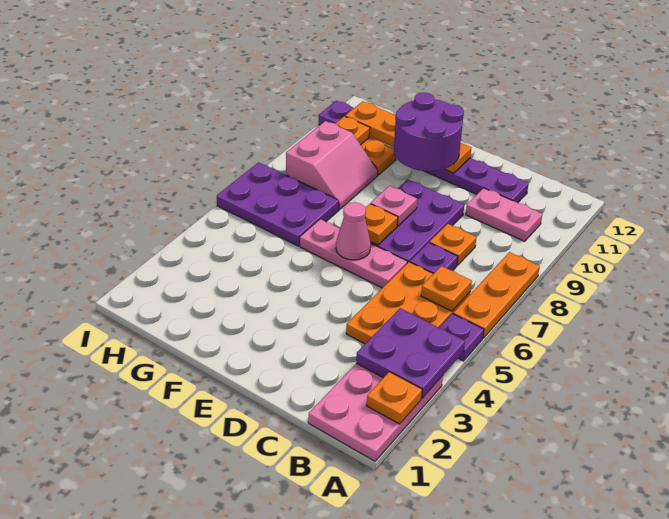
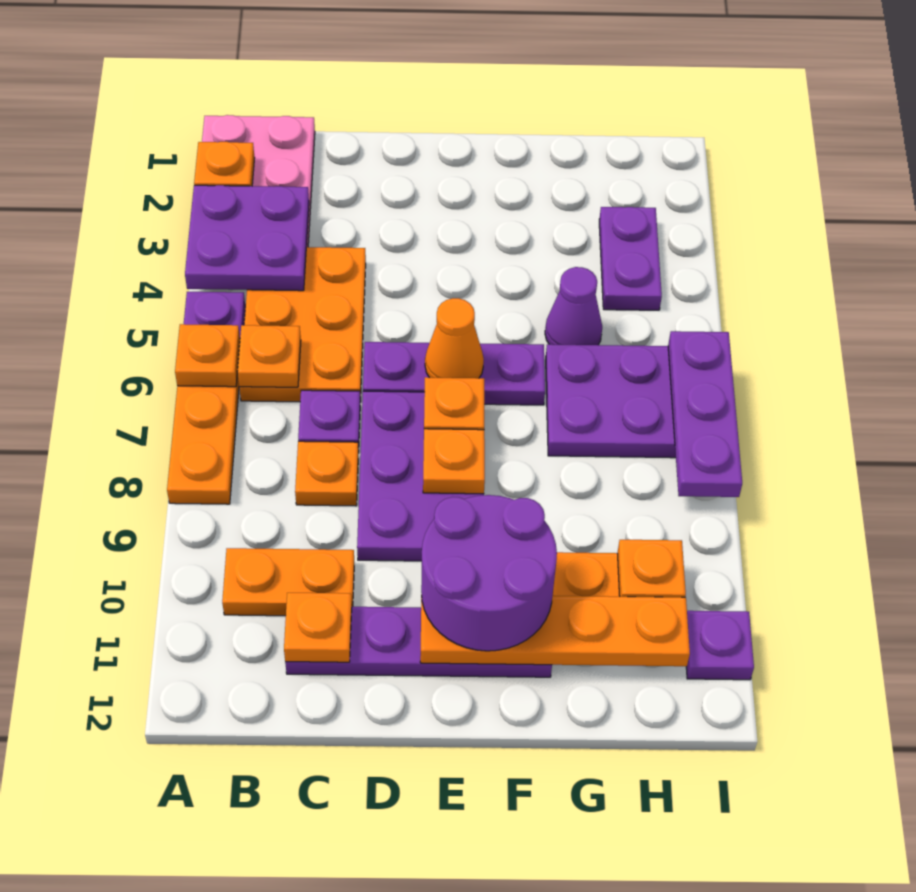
none -> orange 1x1 plate [175,324,240,387]
pink 1x2 plate [466,188,542,241] -> orange 1x2 plate [222,548,354,616]
none -> orange 1x1 plate [284,593,352,662]
pink 1x3 plate [300,219,407,288] -> purple 1x3 plate [363,342,545,405]
pink 1x1 cone [336,202,371,260] -> orange 1x1 cone [425,298,484,378]
pink 1x1 plate [371,186,417,226] -> orange 1x1 plate [423,429,485,494]
none -> purple 1x1 cone [545,267,602,345]
pink 2x2 slope [286,121,378,210] -> none
none -> purple 1x2 plate [599,207,662,310]
none -> purple 1x3 plate [668,331,742,497]

